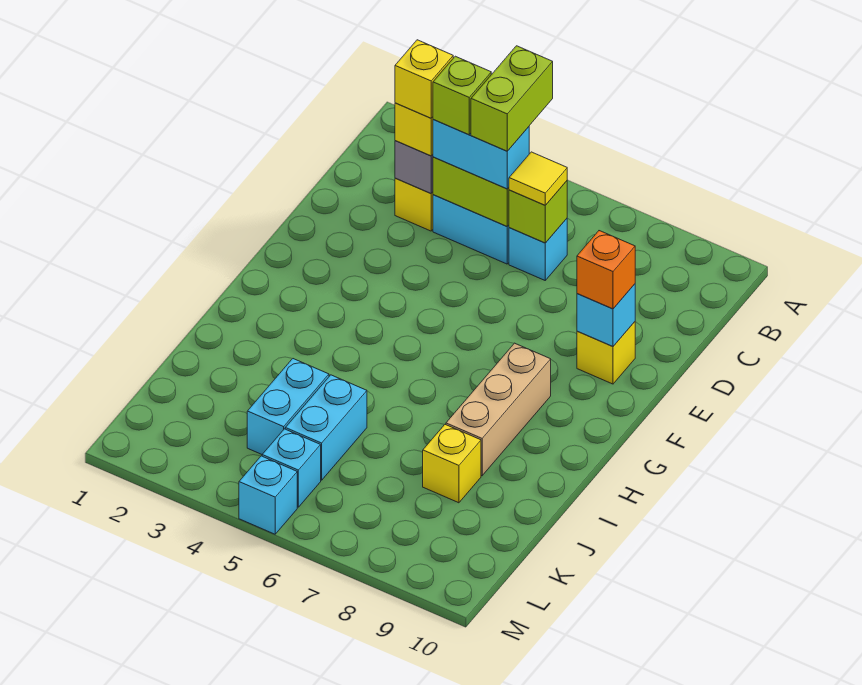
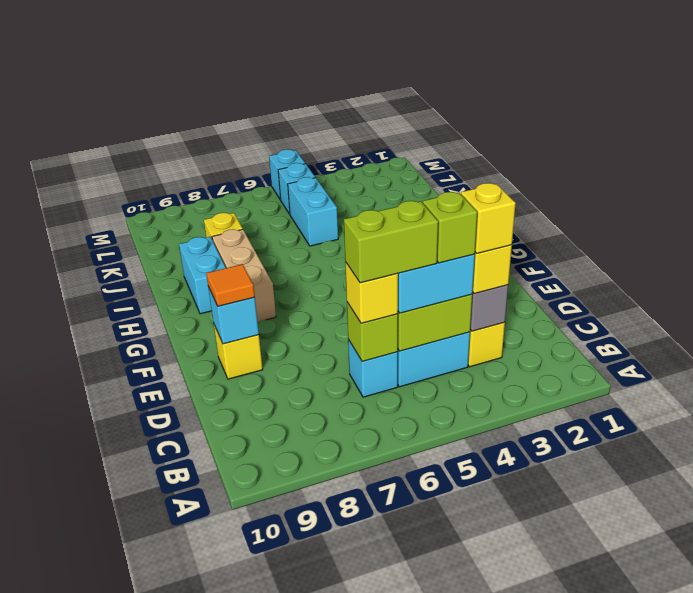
lime 1x2 brick [471,46,553,151] -> lime 1x2 brick turned to [344,201,438,283]
yellow 1x1 tile [509,152,567,205] -> yellow 1x1 brick [345,262,398,323]
orange 1x1 brick [577,231,635,309] -> orange 1x1 tile [206,264,255,306]
cyan 1x2 brick [247,359,329,454] -> cyan 1x2 brick moved to [179,237,226,314]

